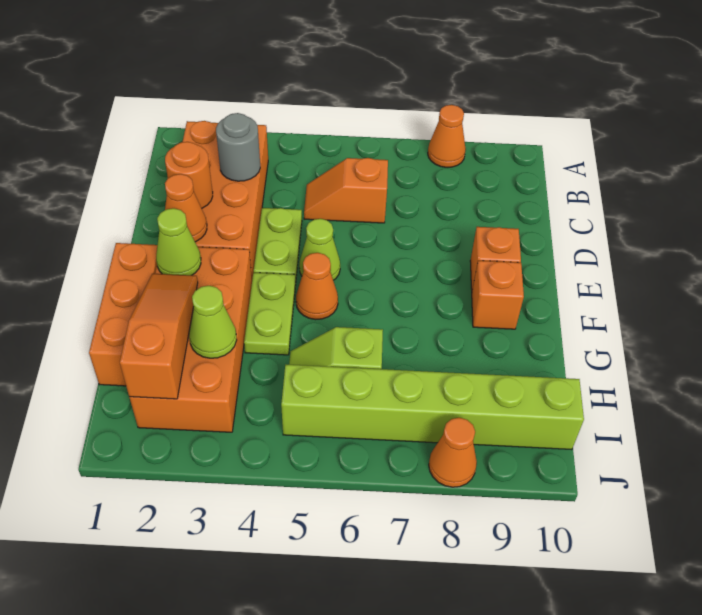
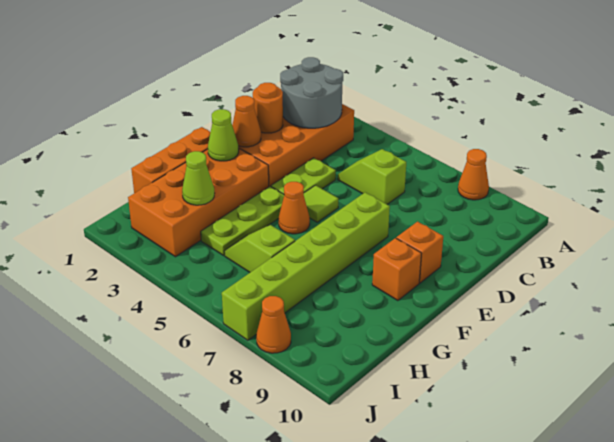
grey 1x1 round brick [216,113,260,181] -> grey 2x2 round brick [280,57,343,128]
orange 1x2 slope [304,158,388,223] -> lime 1x2 slope [338,149,406,204]
lime 1x1 cone [299,219,340,280] -> lime 1x1 tile [304,185,338,222]
lime 1x2 plate [244,273,296,355] -> lime 1x3 plate [201,186,284,255]
orange 1x3 slope [120,274,198,399] -> none
lime 1x6 brick [281,365,584,450] -> lime 1x6 brick turned to [222,192,390,340]

